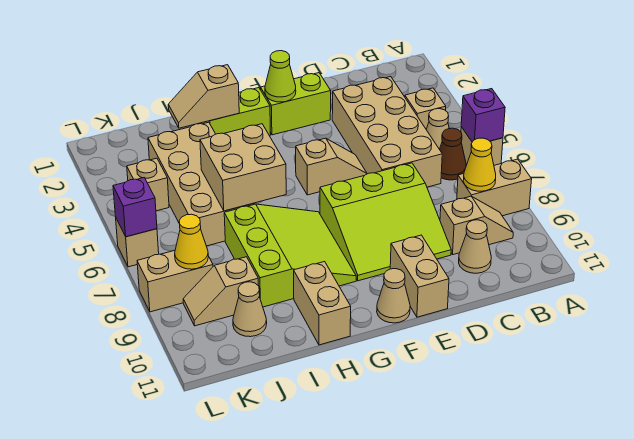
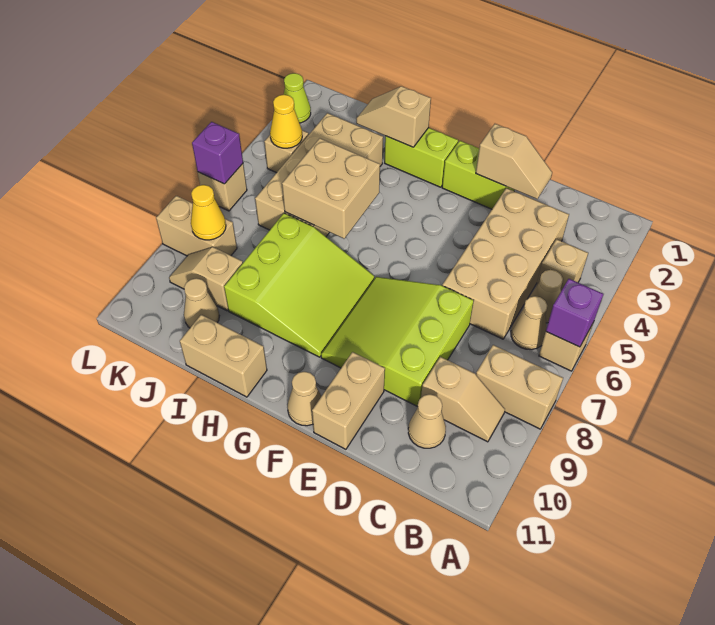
brown 1x1 cone [440,128,466,180] -> tan 1x1 cone [511,296,547,350]
yellow 1x1 cone [463,138,496,191] -> yellow 1x1 cone moved to [270,95,302,148]
lime 3x3 slope [320,163,451,281] -> lime 3x3 slope turned to [321,277,474,407]
tan 1x2 slope [296,138,367,195] -> tan 1x2 slope moved to [476,124,552,199]
lime 1x1 cone [265,51,296,102] -> lime 1x1 cone moved to [284,73,311,123]
tan 1x2 brick [294,262,351,345] -> tan 1x2 brick turned to [180,315,267,397]

